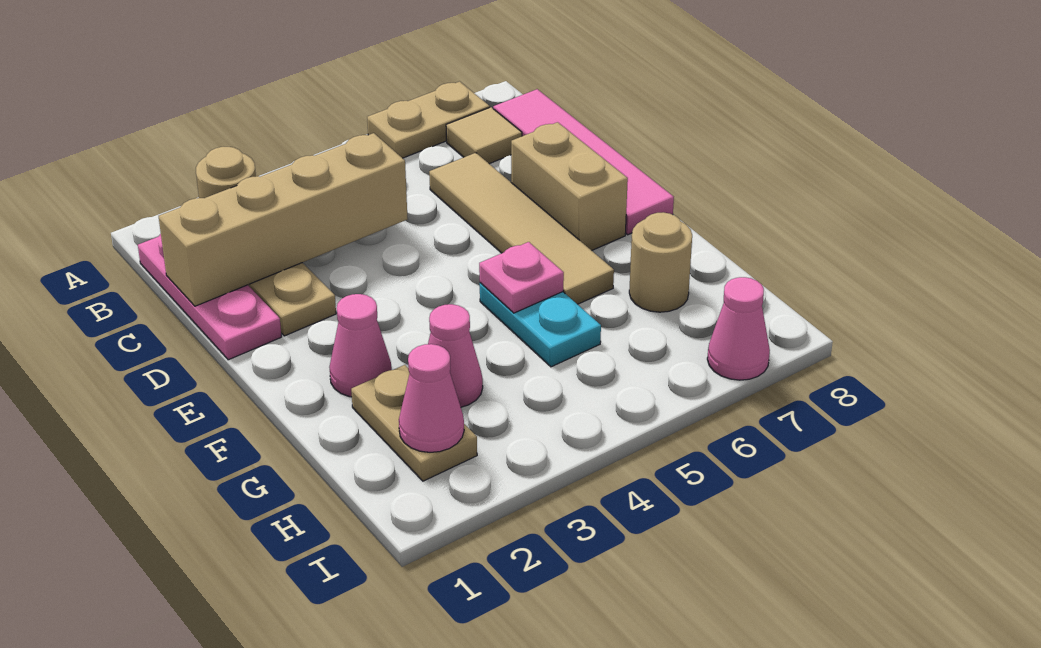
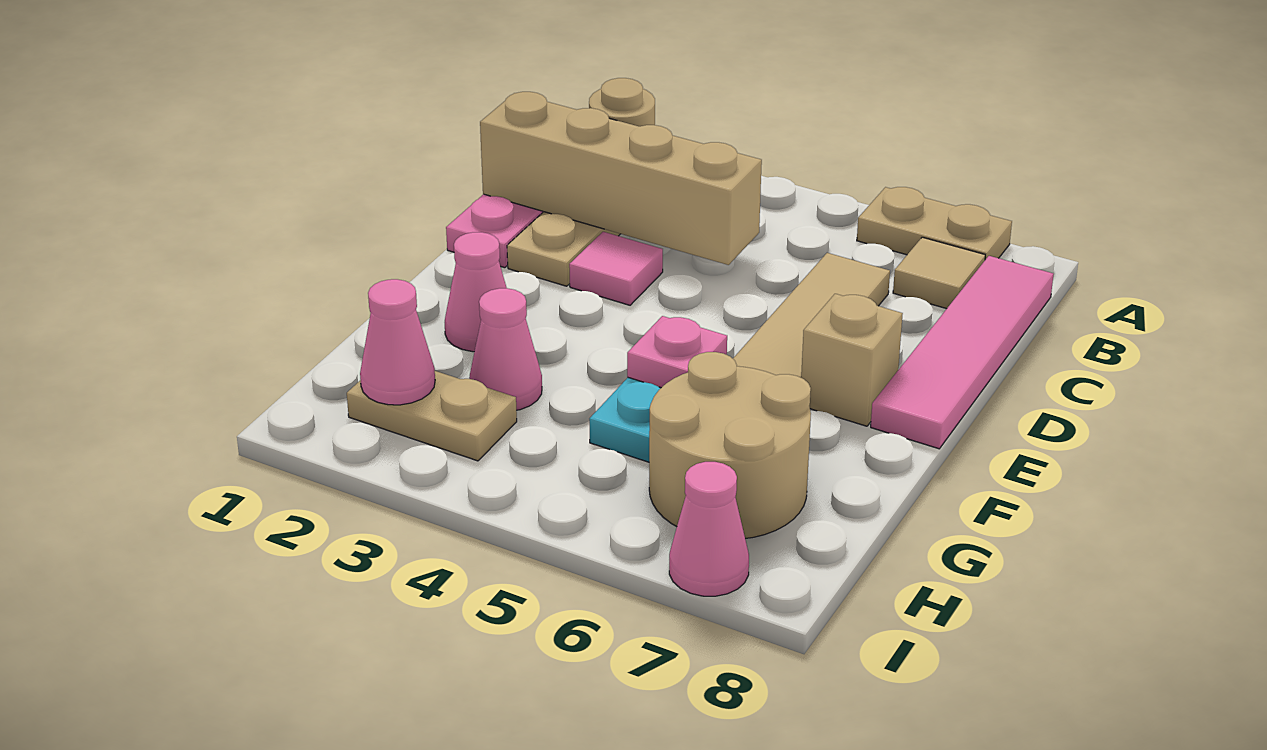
none -> pink 1x1 tile [569,232,663,305]
tan 1x2 brick [511,122,628,250] -> tan 1x1 brick [801,294,903,426]
tan 1x2 plate [351,365,477,481] -> tan 1x2 plate turned to [347,371,517,461]
tan 1x1 round brick [629,212,692,312] -> tan 2x2 round brick [649,352,811,539]

